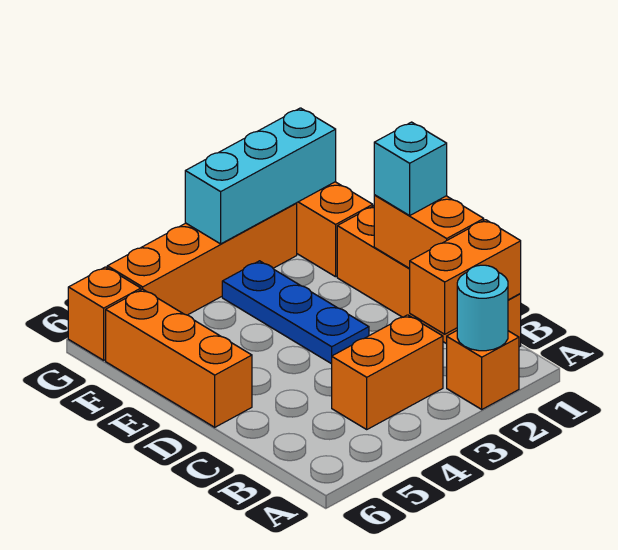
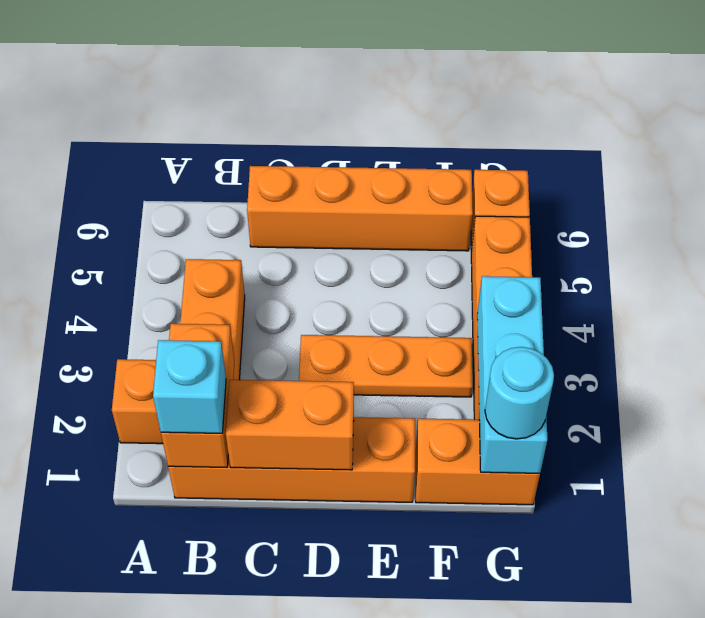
cyan 1x1 round brick [457,265,508,351] -> cyan 1x1 round brick moved to [485,347,554,439]
cyan 1x1 brick [374,122,447,215] -> cyan 1x1 brick moved to [153,340,226,433]
blue 1x3 plate [222,261,369,364] -> orange 1x3 plate [299,335,472,397]
orange 1x3 brick [106,289,252,427] -> orange 1x4 brick [247,166,473,251]

